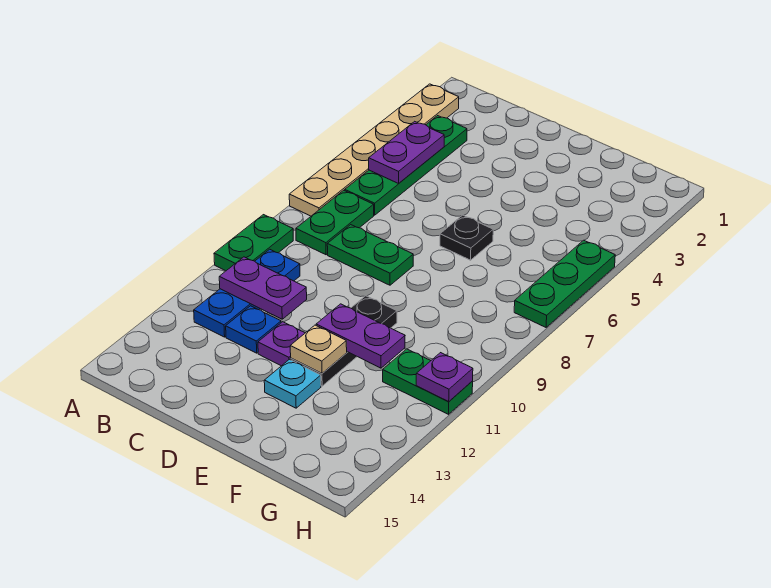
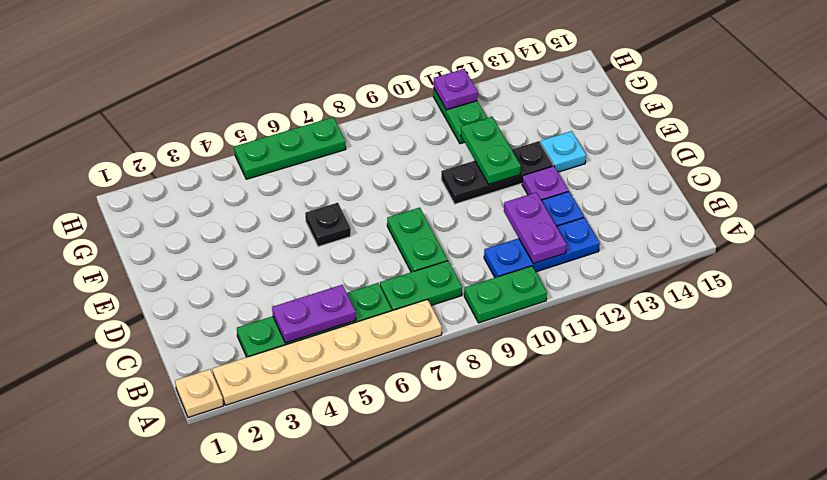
purple 1x2 plate [316,304,405,368] -> green 1x2 plate [461,117,521,184]
tan 1x1 plate [290,325,347,373] -> tan 1x1 plate moved to [175,369,224,417]

